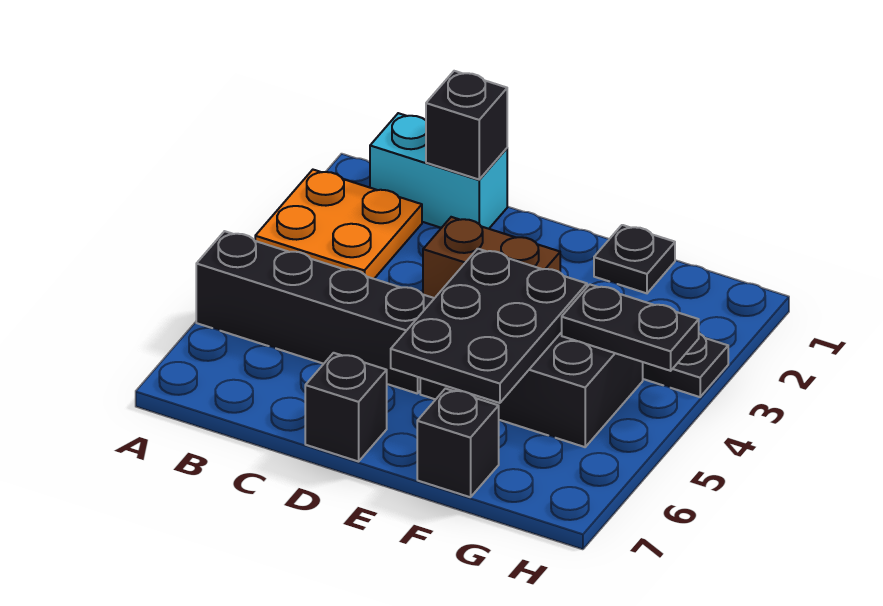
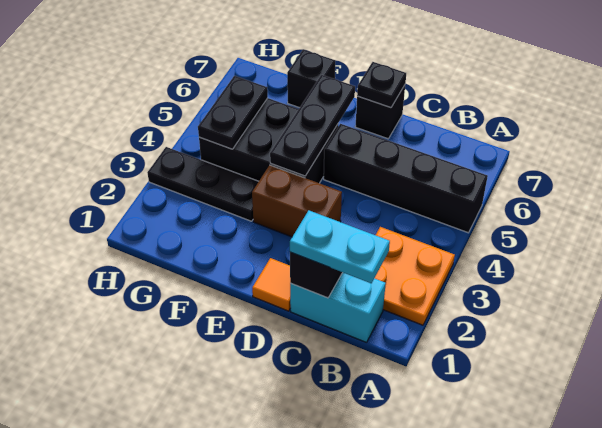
none -> cyan 1x2 plate [290,210,390,283]
none -> orange 1x1 tile [252,258,291,311]
black 2x3 plate [391,249,587,403] -> black 1x3 plate [270,75,355,176]
black 1x1 plate [594,225,675,293] -> black 1x1 plate moved to [357,62,406,108]
black 1x2 plate [562,284,699,371] -> black 1x2 plate turned to [198,76,268,149]

